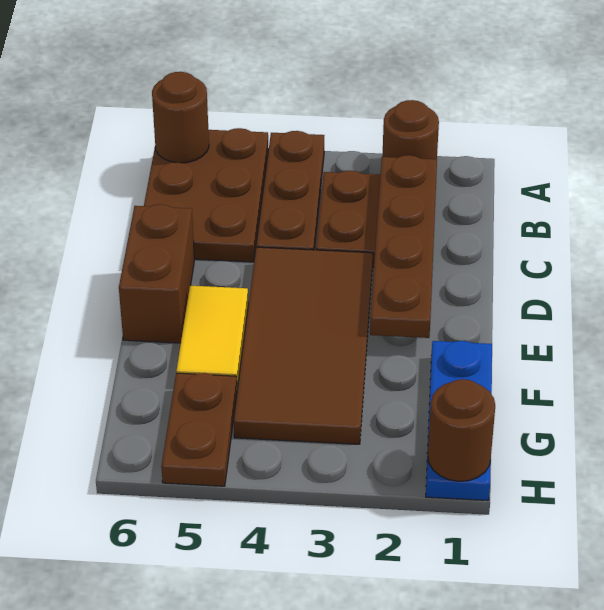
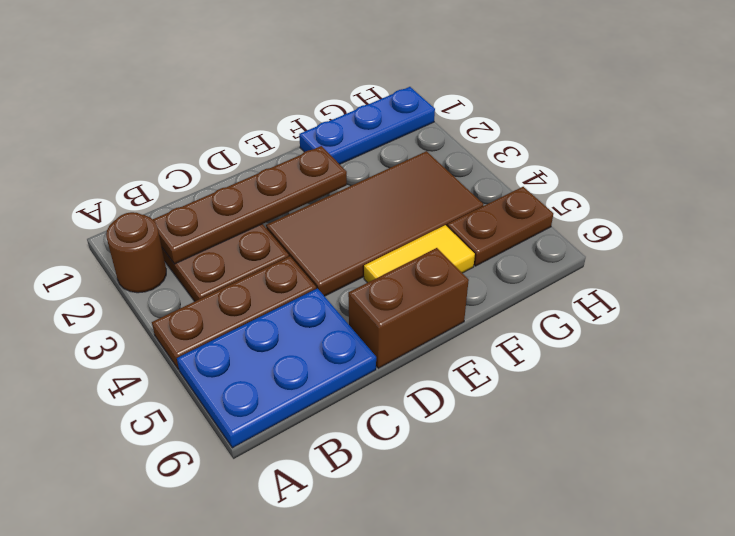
brown 2x3 plate [144,128,268,262] -> blue 2x3 plate [177,289,376,448]
brown 1x1 round brick [152,72,209,163] -> none
brown 1x1 round brick [428,379,495,481] -> none

